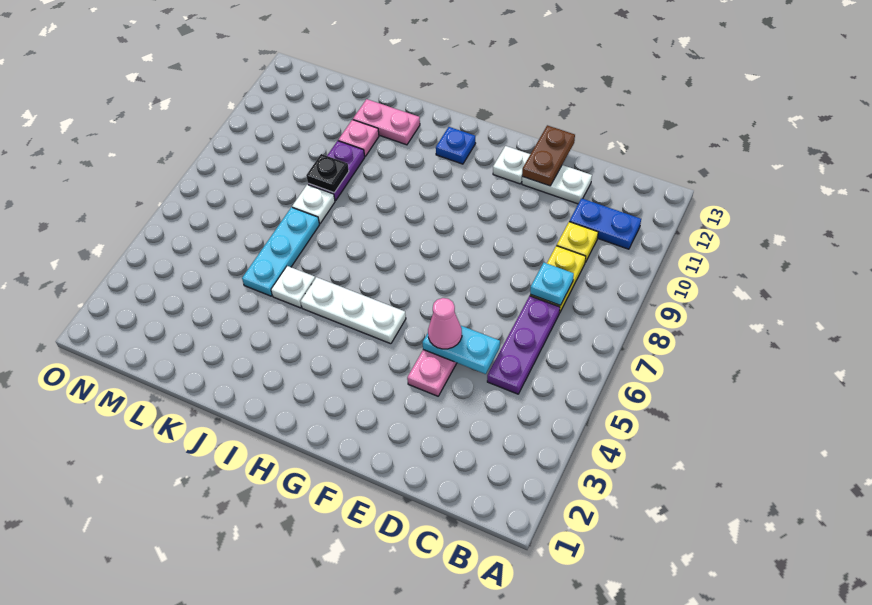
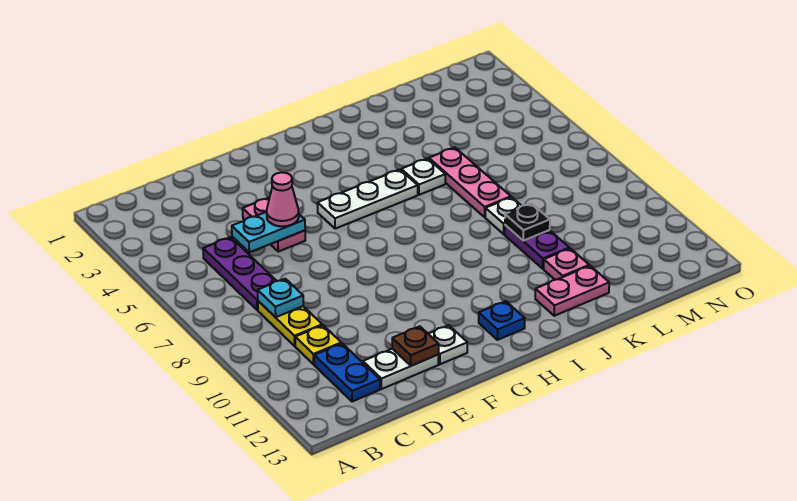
blue 1x2 plate [569,198,641,249] -> blue 1x2 plate turned to [314,343,380,402]
brown 1x2 plate [522,125,575,186] -> brown 1x1 plate [392,326,439,366]
cyan 1x3 plate [242,207,319,296] -> pink 1x3 plate [429,148,511,217]

